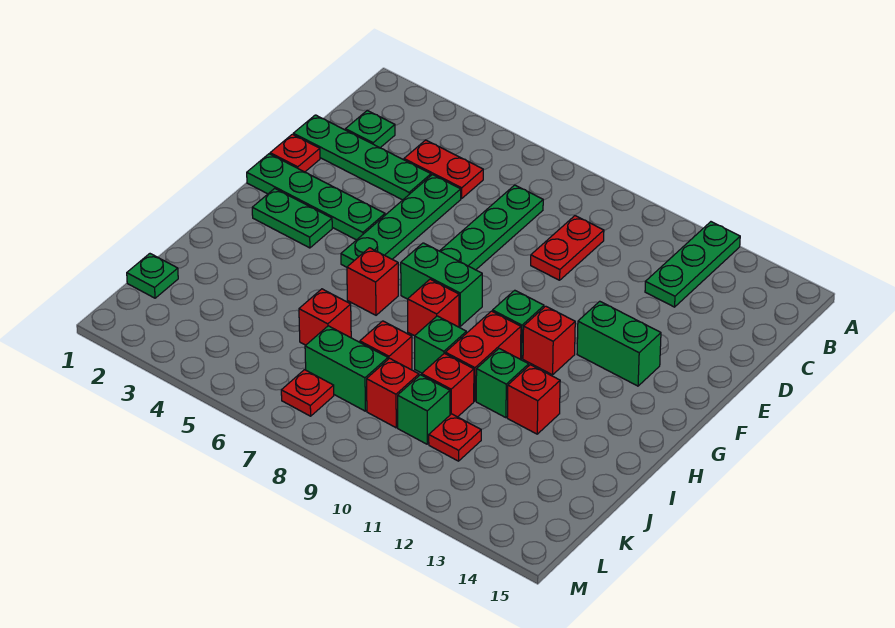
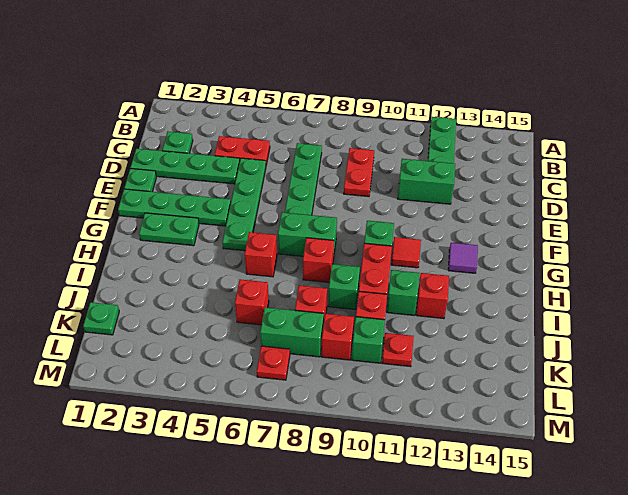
red 1x1 plate [270,134,320,172] -> green 1x1 plate [124,168,156,192]
green 1x2 brick [577,301,661,386] -> green 1x2 brick moved to [398,159,455,204]
red 1x1 brick [523,306,575,375] -> red 1x1 tile [391,237,421,268]
none -> purple 1x1 tile [448,243,478,273]

